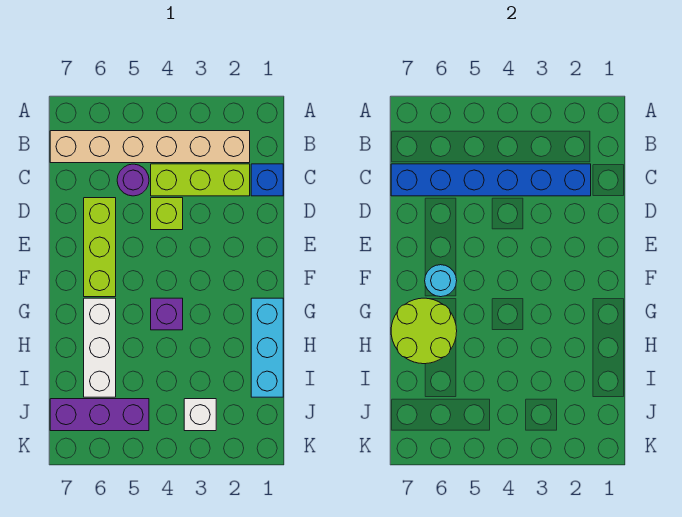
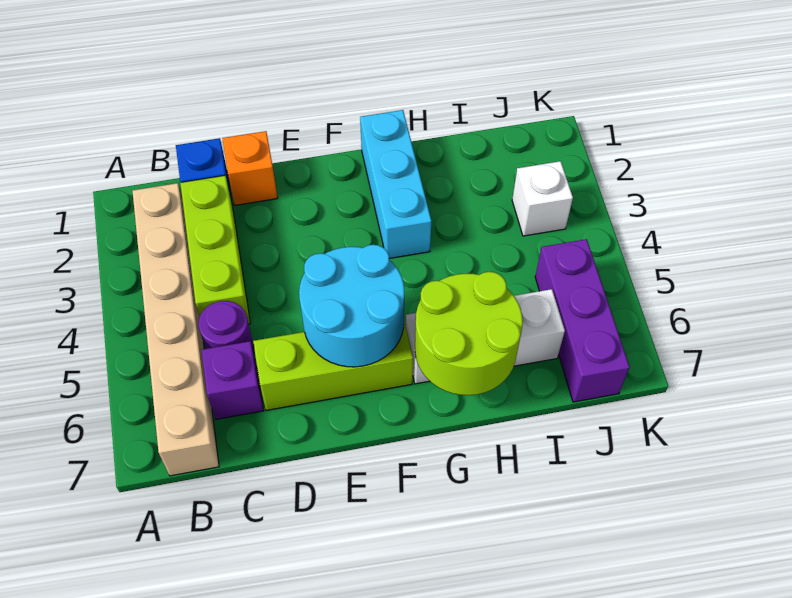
blue 1x6 brick [391,164,591,196] -> none
none -> orange 1x1 brick [222,131,278,205]
lime 1x1 brick [151,198,183,230] -> none
cyan 1x1 round brick [425,265,457,297] -> cyan 2x2 round brick [299,245,404,367]
cyan 1x3 brick [251,298,283,397] -> cyan 1x3 brick turned to [360,110,432,259]
purple 1x1 brick [151,298,183,330] -> purple 1x1 brick moved to [201,341,264,419]

